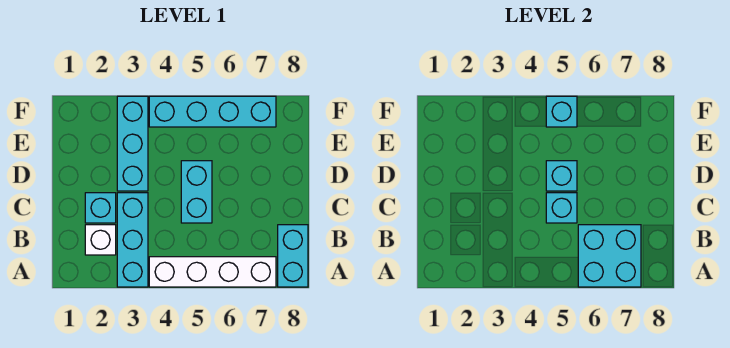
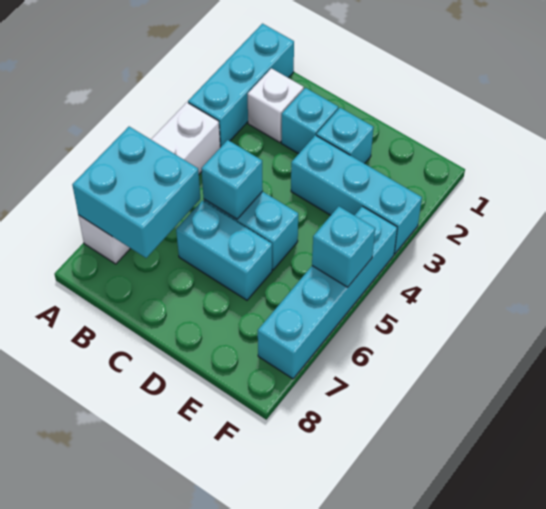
cyan 1x3 brick [117,193,148,287] -> cyan 1x3 brick turned to [188,24,294,147]
cyan 1x2 brick [278,225,308,287] -> cyan 1x2 brick moved to [176,201,272,300]
cyan 1x1 brick [546,161,577,191] -> cyan 1x1 brick moved to [316,108,374,164]

